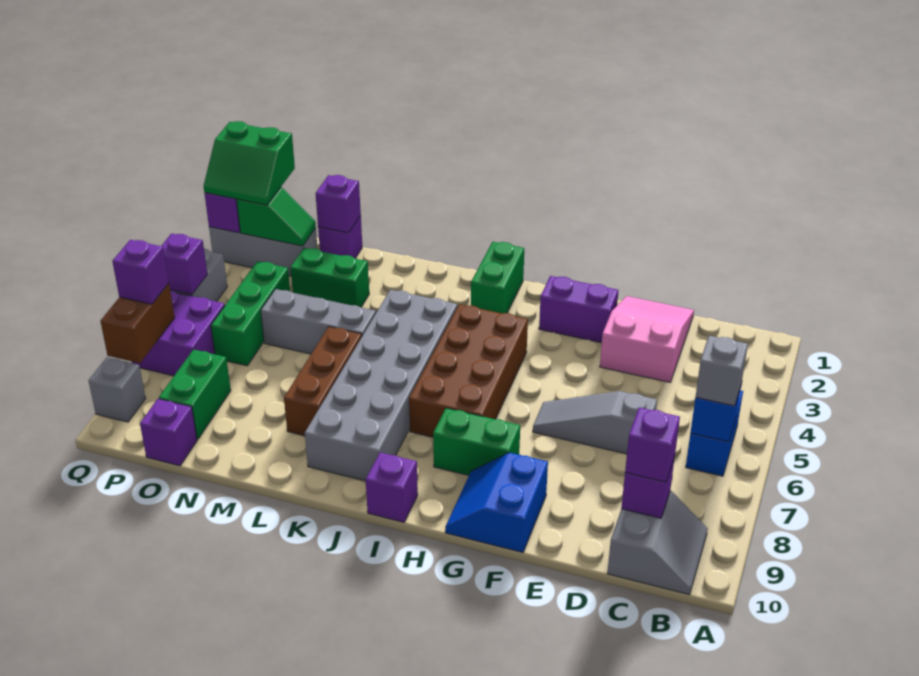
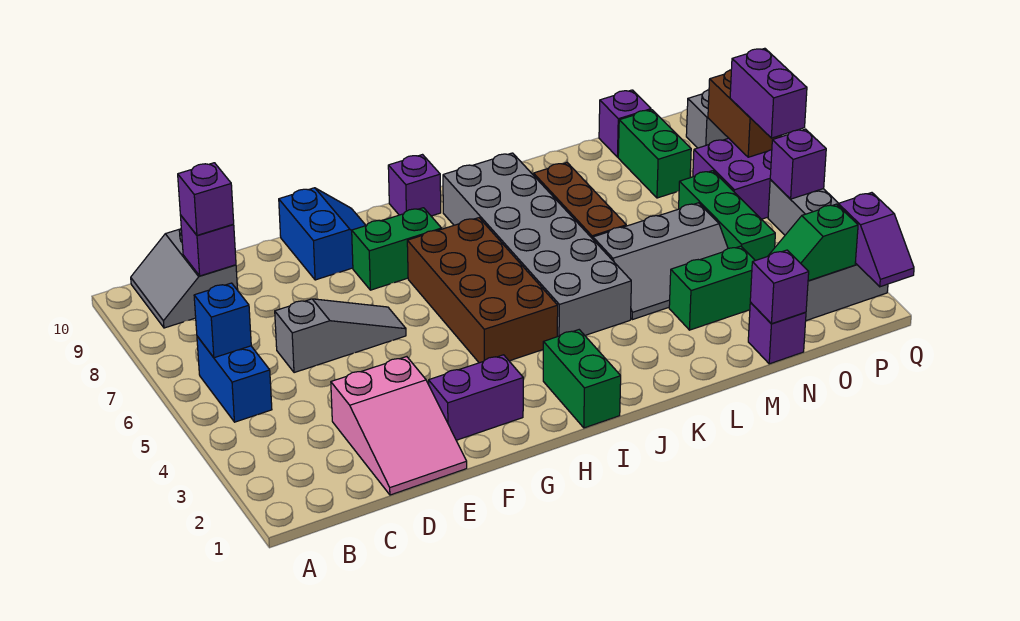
grey 1x1 brick [696,336,748,406] -> none
green 2x2 slope [204,121,295,205] -> none
purple 1x1 brick [112,240,169,304] -> purple 1x2 brick [730,48,807,138]

